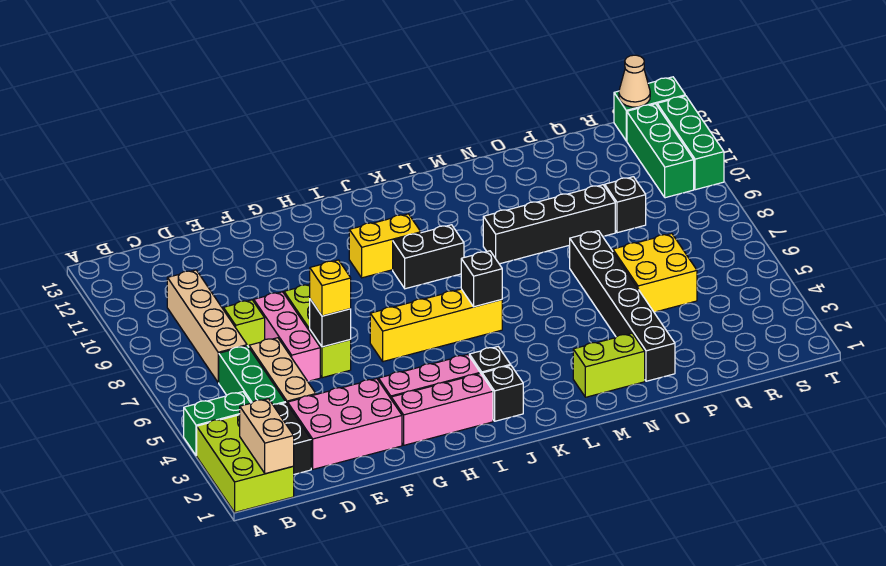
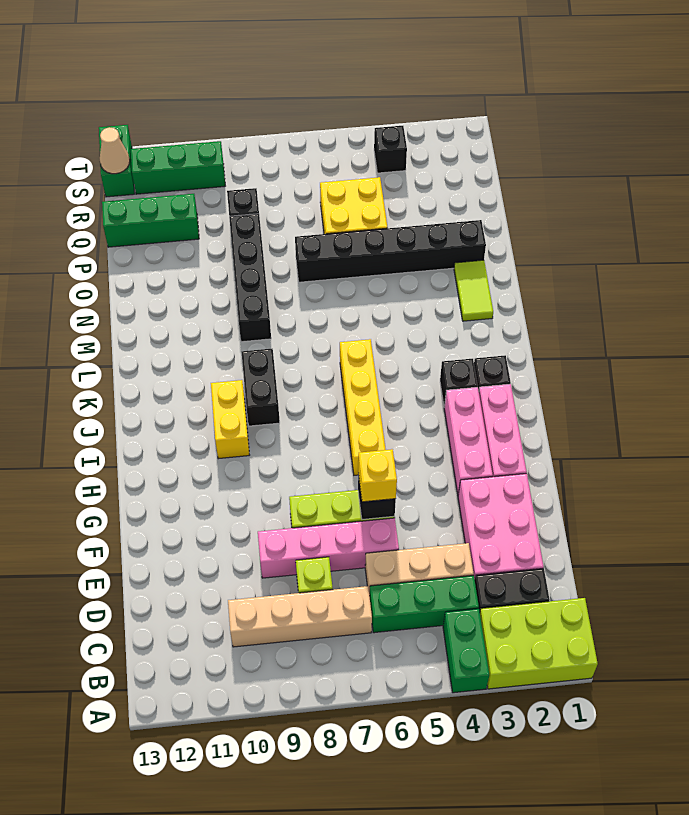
tan 1x2 brick [240,399,294,474] -> none
pink 1x3 brick [254,292,320,381] -> pink 1x4 brick [258,518,399,578]
black 1x1 brick [461,251,502,307] -> black 1x1 brick moved to [374,126,407,173]
lime 1x2 brick [573,333,645,397] -> lime 1x2 tile [454,260,493,321]
green 1x3 brick [657,96,724,190] -> green 1x3 brick moved to [102,194,199,247]

